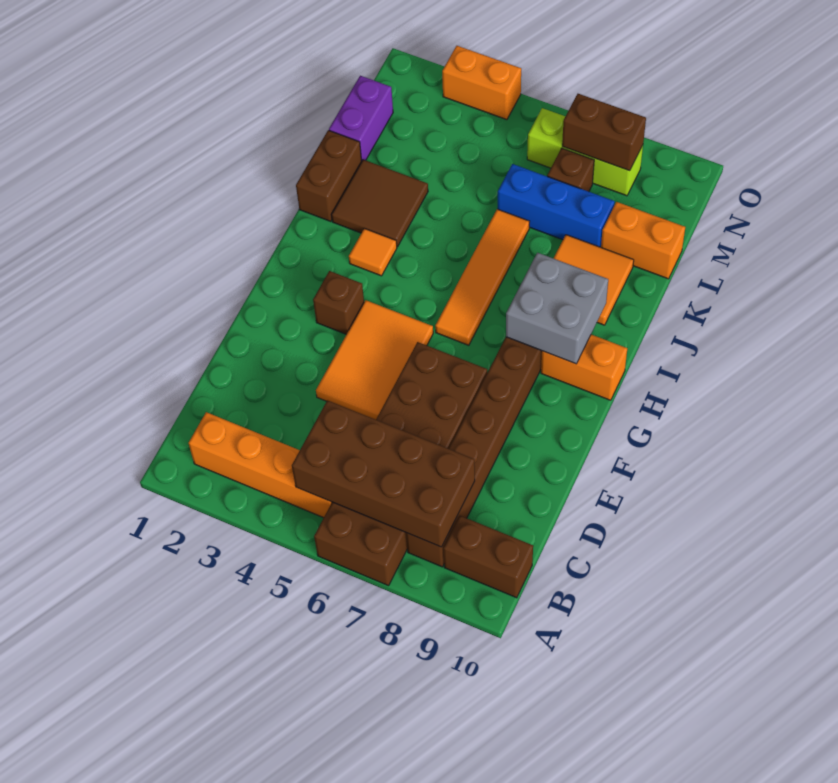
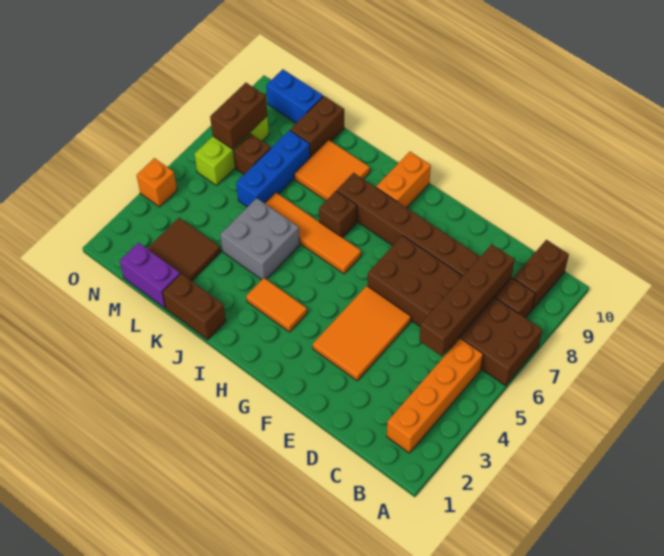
brown 2x4 brick [292,400,475,547] -> brown 1x4 brick [419,244,515,356]
orange 2x3 tile [316,300,433,420] -> orange 2x3 tile turned to [313,286,411,381]
brown 1x1 brick [313,271,364,334] -> brown 1x1 brick moved to [319,191,357,238]
grey 2x2 brick [506,253,608,364] -> grey 2x2 brick moved to [220,198,300,280]
orange 1x1 tile [349,229,397,276] -> orange 1x2 tile [246,278,307,332]
brown 2x2 tile [332,160,428,247] -> brown 2x2 tile moved to [147,218,221,281]
orange 1x2 brick [601,202,685,279] -> brown 1x2 brick [290,96,344,157]
none -> blue 1x2 brick [266,69,323,123]
orange 1x2 brick [442,46,521,120] -> orange 1x1 brick [136,158,177,207]

